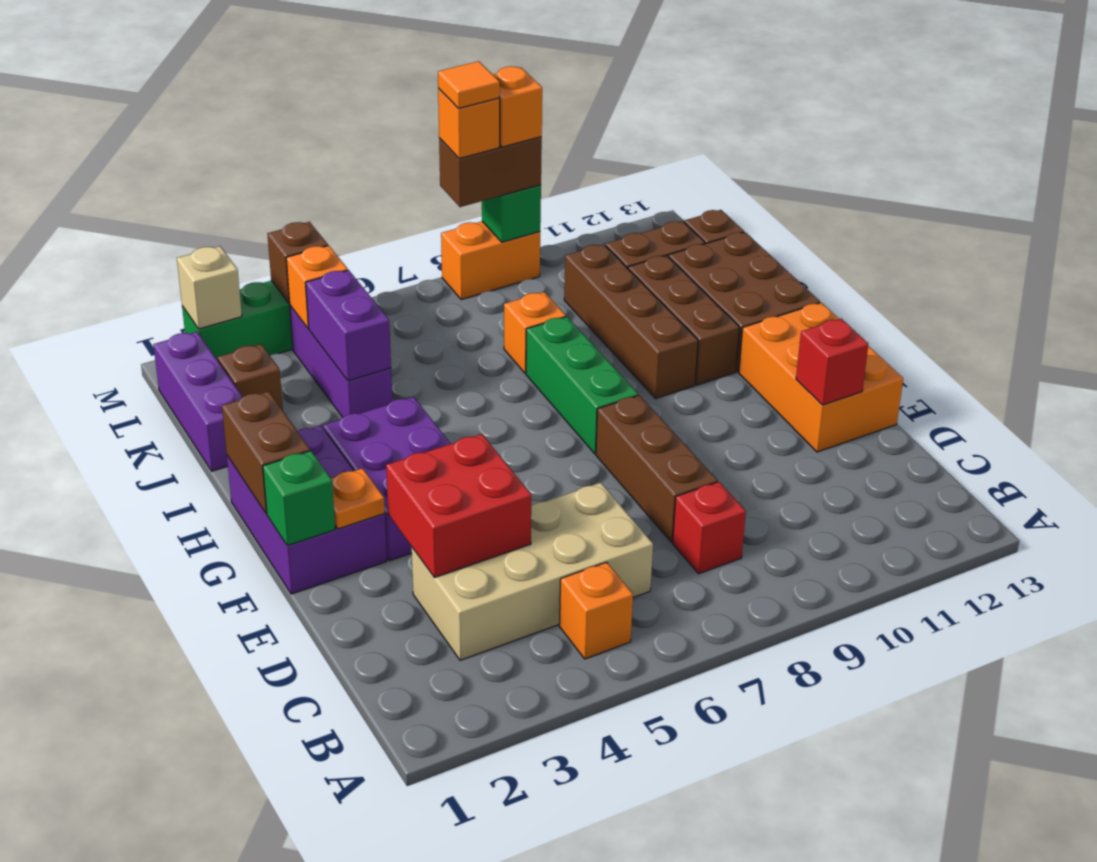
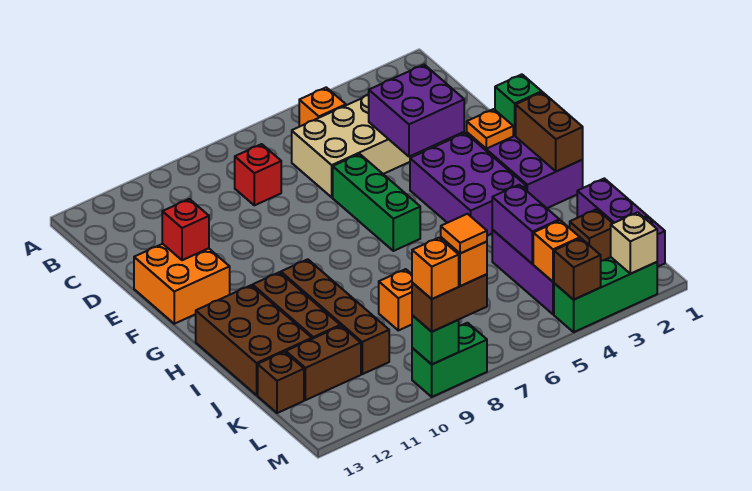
red 2x2 brick [386,434,531,578] -> purple 2x2 brick [369,65,464,157]
brown 1x3 brick [596,395,718,542] -> none
orange 2x3 brick [739,303,903,452] -> orange 2x2 brick [134,244,230,324]
green 1x3 brick [526,317,638,454] -> green 1x3 brick moved to [333,154,420,251]
orange 1x2 brick [441,222,540,300] -> green 1x2 brick [412,323,487,397]

